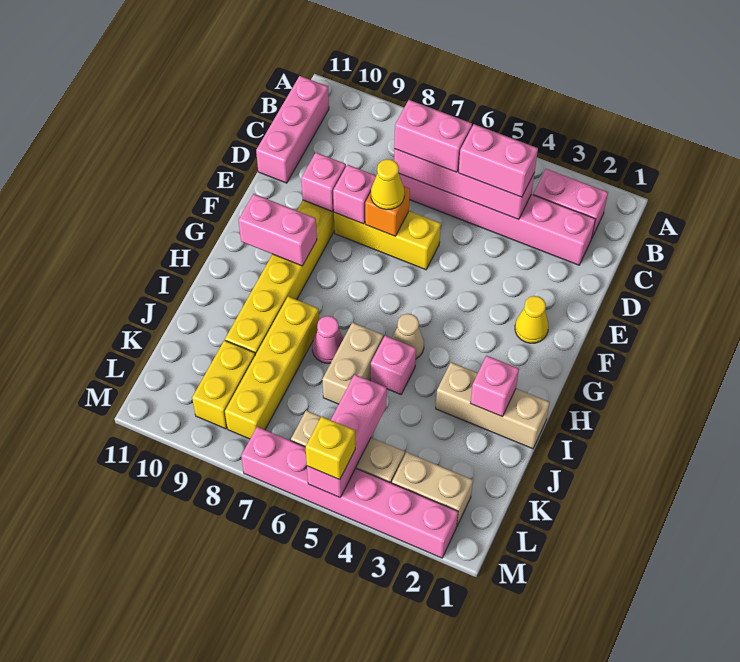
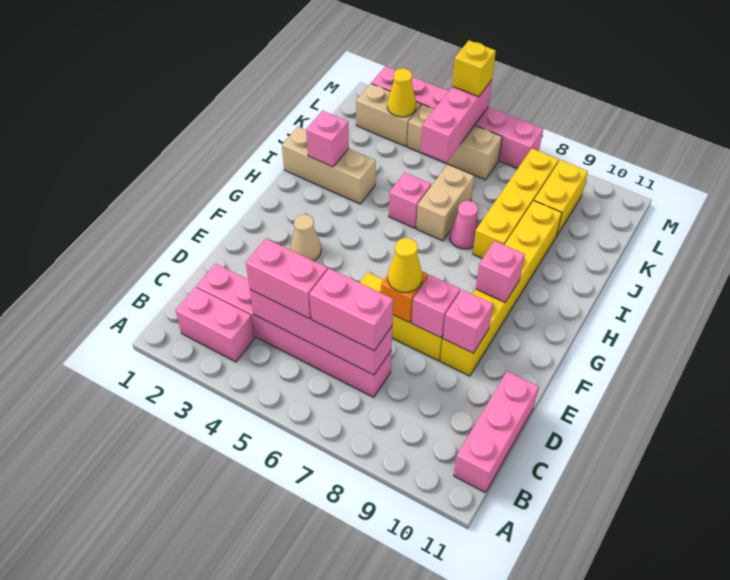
yellow 1x1 cone [515,296,549,343] -> yellow 1x1 cone moved to [387,68,416,117]
pink 1x2 brick [238,194,317,266] -> pink 1x1 brick [476,241,525,302]
tan 1x1 cone [392,314,424,359] -> tan 1x1 cone moved to [290,214,321,261]

